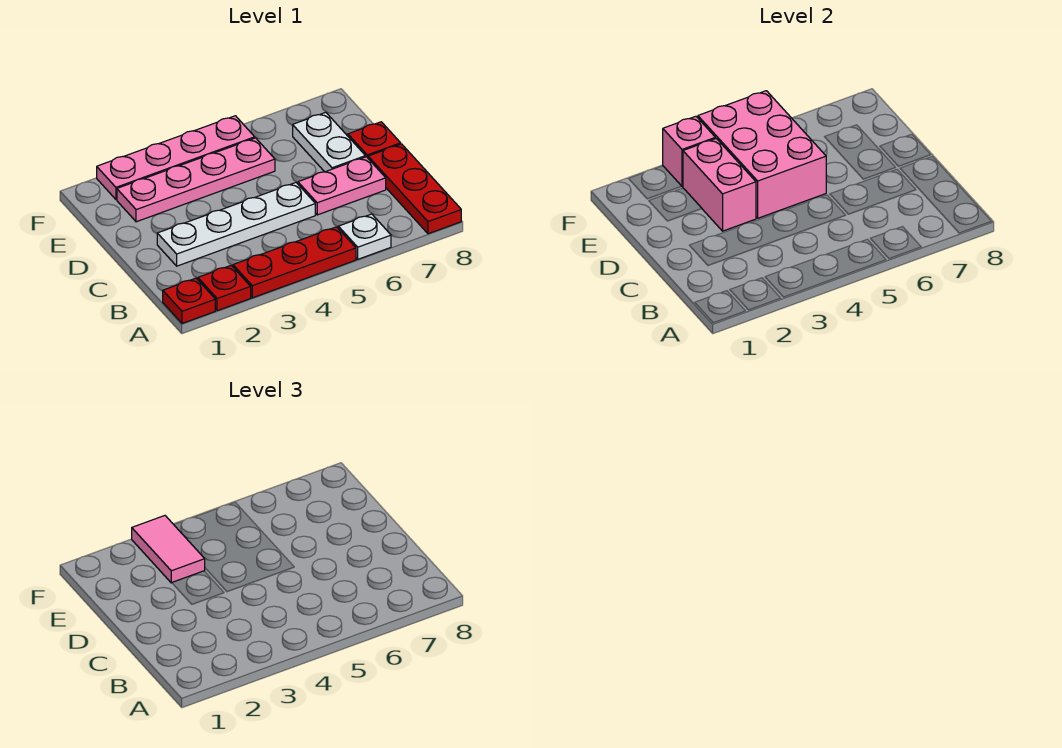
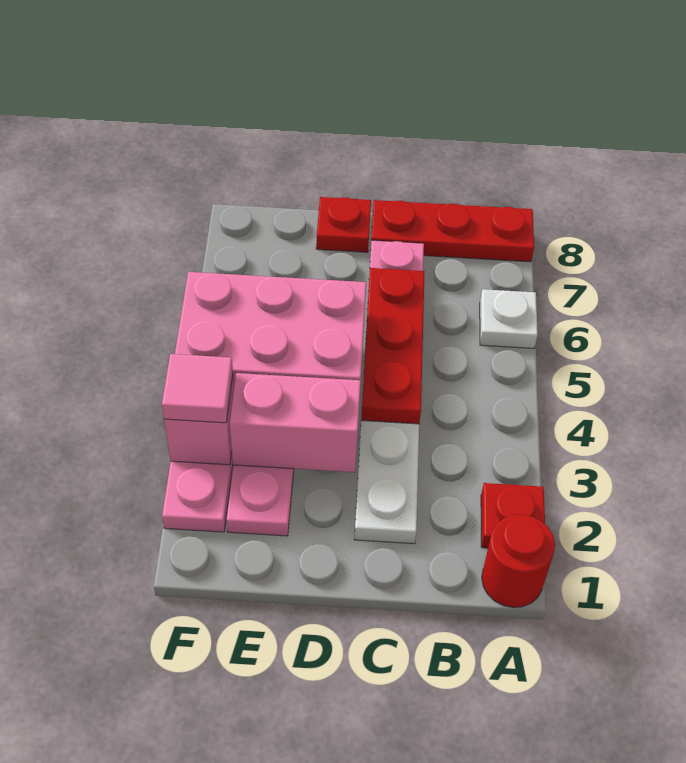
red 1x1 plate [163,278,215,323] -> red 1x1 round brick [482,514,555,608]
red 1x3 plate [233,227,356,298] -> red 1x3 plate moved to [361,268,425,424]
white 1x2 plate [293,112,365,172] -> none
pink 1x2 tile [132,516,205,583] -> pink 1x1 tile [162,354,233,423]

